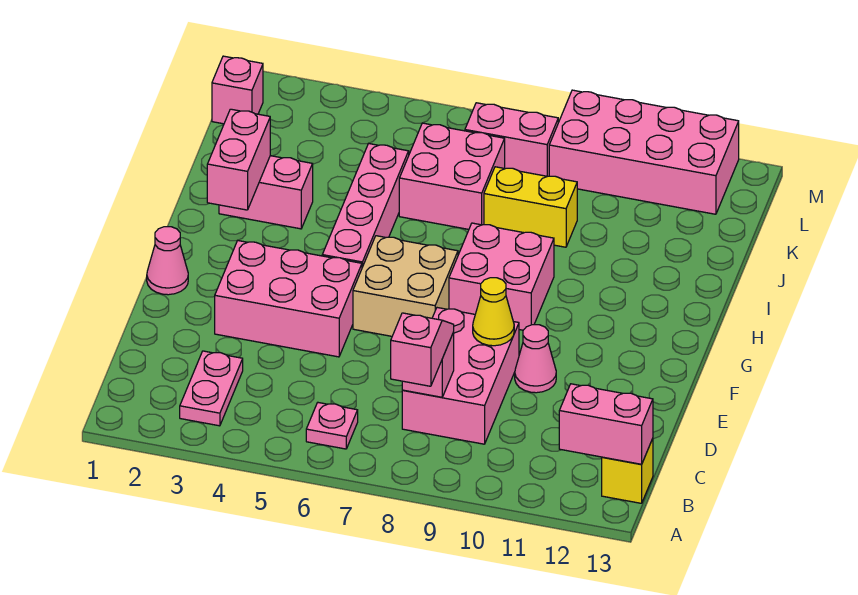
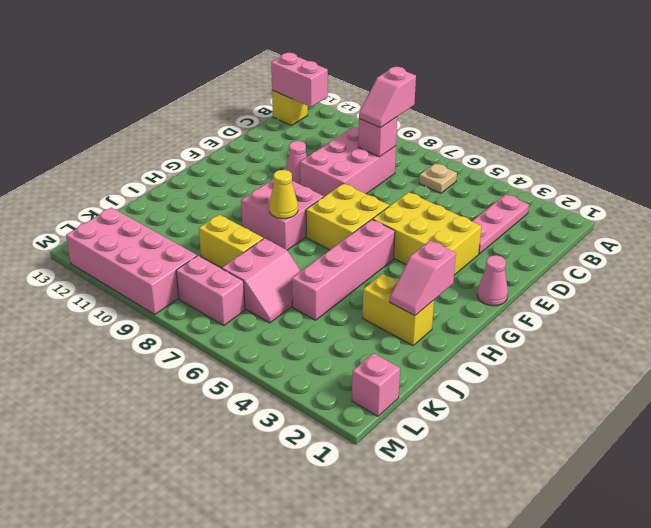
pink 1x2 plate [180,351,243,426] -> pink 1x3 plate [472,194,529,254]
pink 1x1 plate [306,403,358,449] -> tan 1x1 plate [419,163,457,193]
pink 2x3 brick [215,241,362,357] -> yellow 2x3 brick [373,192,482,275]
yellow 1x1 cone [473,278,514,346] -> yellow 1x1 cone moved to [269,170,298,219]
tan 2x2 brick [353,236,458,336] -> yellow 2x2 brick [306,183,389,250]
pink 1x2 brick [207,109,270,210] -> pink 1x2 slope [390,240,456,316]
pink 1x2 brick [219,156,313,229] -> yellow 1x2 brick [363,274,434,345]
pink 2x2 brick [399,123,505,229] -> pink 2x2 slope [222,238,301,323]

